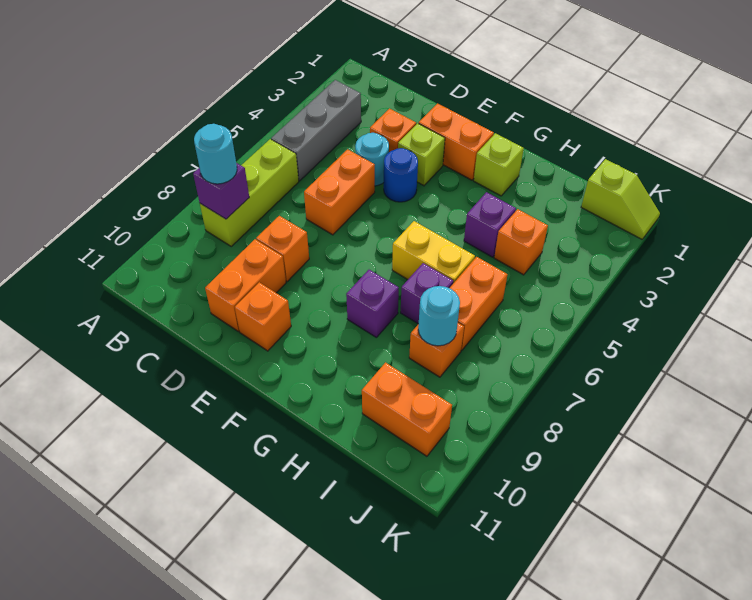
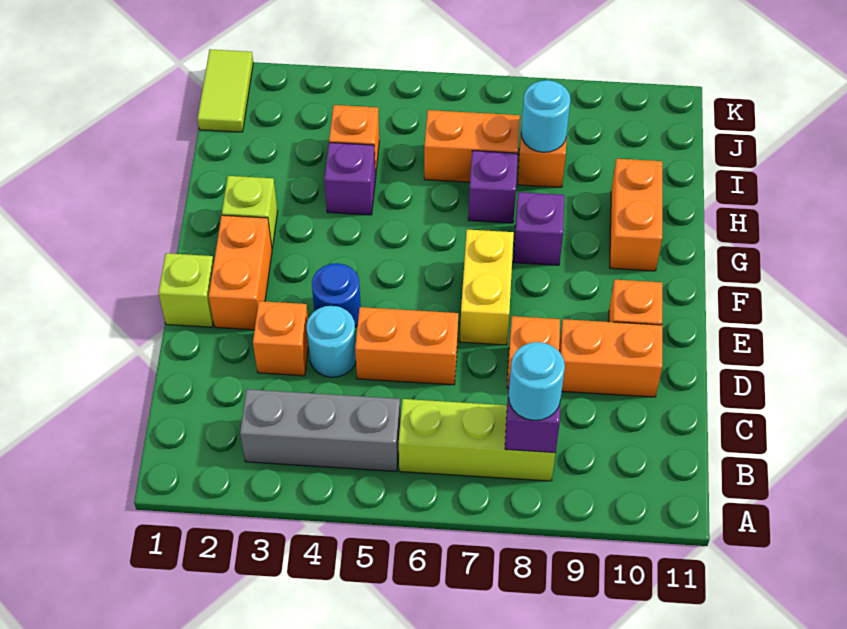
lime 1x1 brick [398,123,445,186] -> lime 1x1 brick moved to [159,253,214,327]
yellow 1x2 brick [392,221,475,283] -> yellow 1x2 brick moved to [460,230,514,345]
orange 1x2 brick [362,363,452,456] -> orange 1x2 brick moved to [610,159,662,271]
lime 1x2 slope [581,159,660,239] -> lime 1x2 tile [197,49,253,132]

